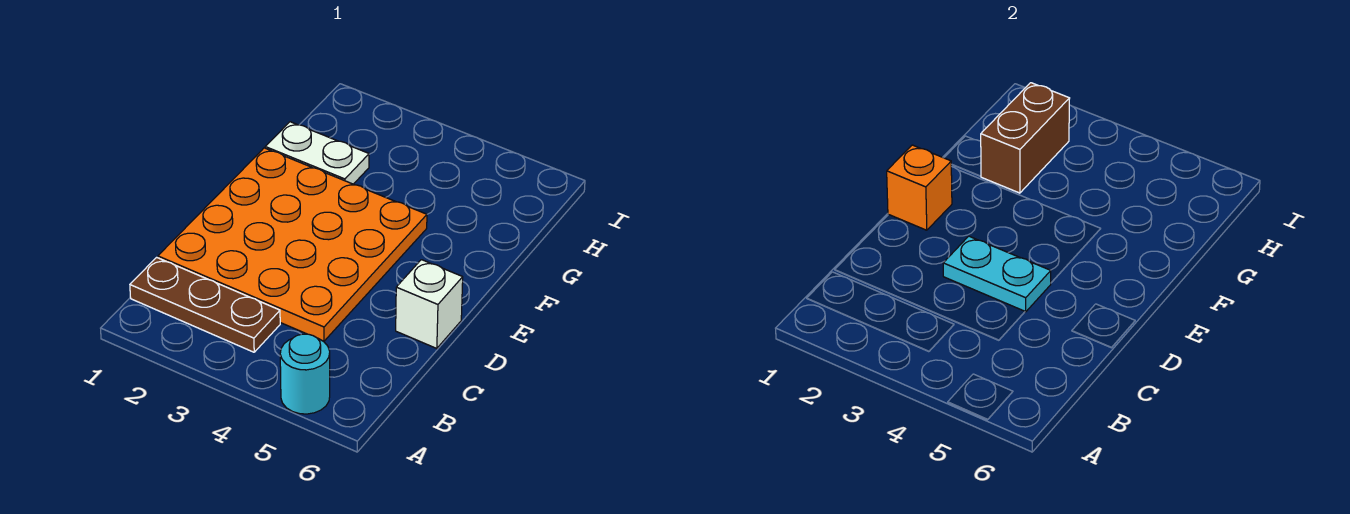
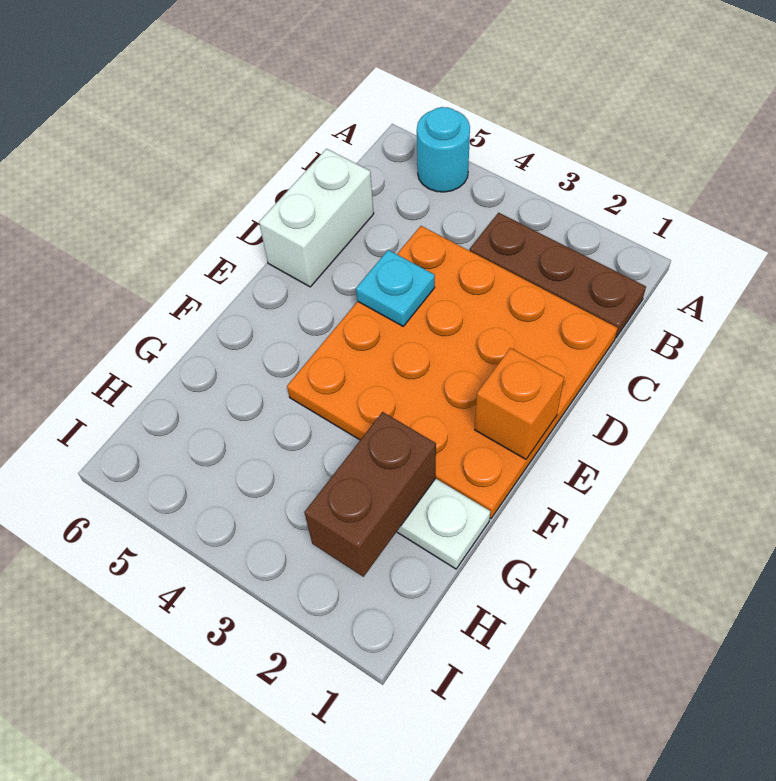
cyan 1x2 plate [943,236,1051,312] -> cyan 1x1 plate [356,250,435,326]
white 1x1 brick [396,260,463,349] -> white 1x2 brick [259,149,374,287]

